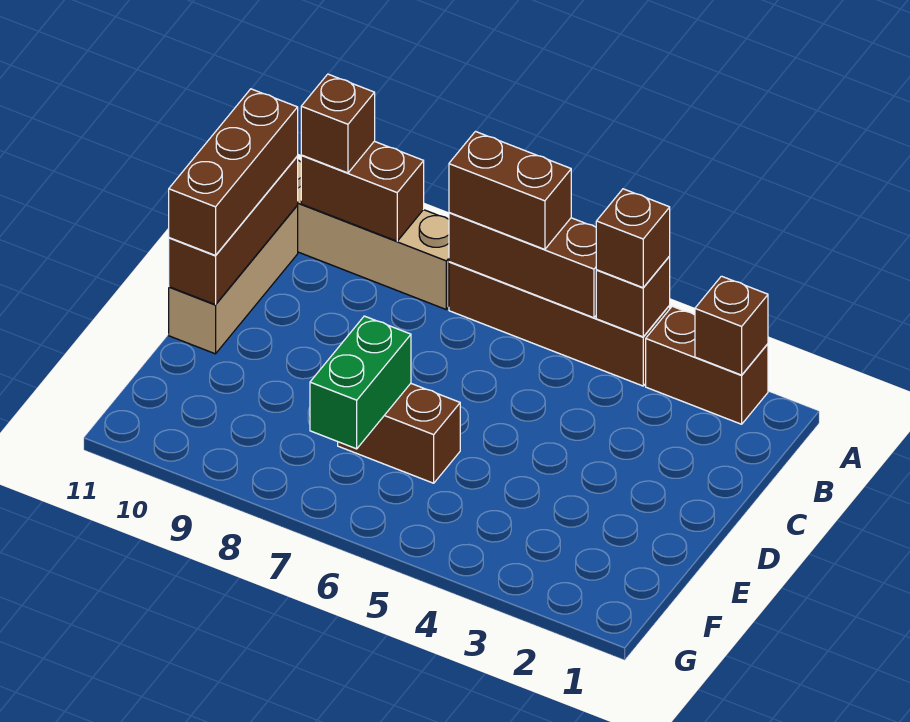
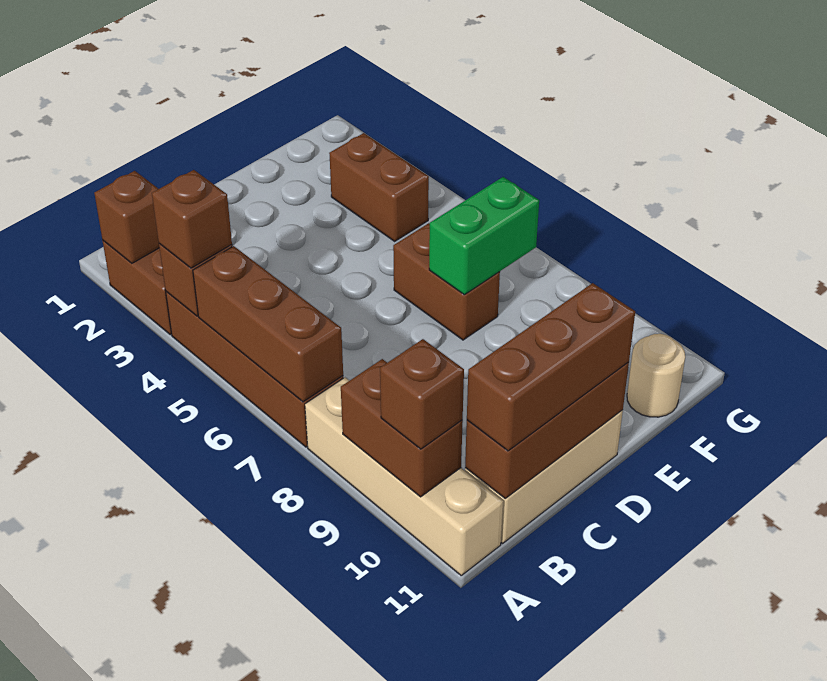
brown 1x2 brick [449,132,571,249] -> brown 1x2 brick moved to [329,133,429,241]
none -> tan 1x1 round brick [627,334,685,417]

